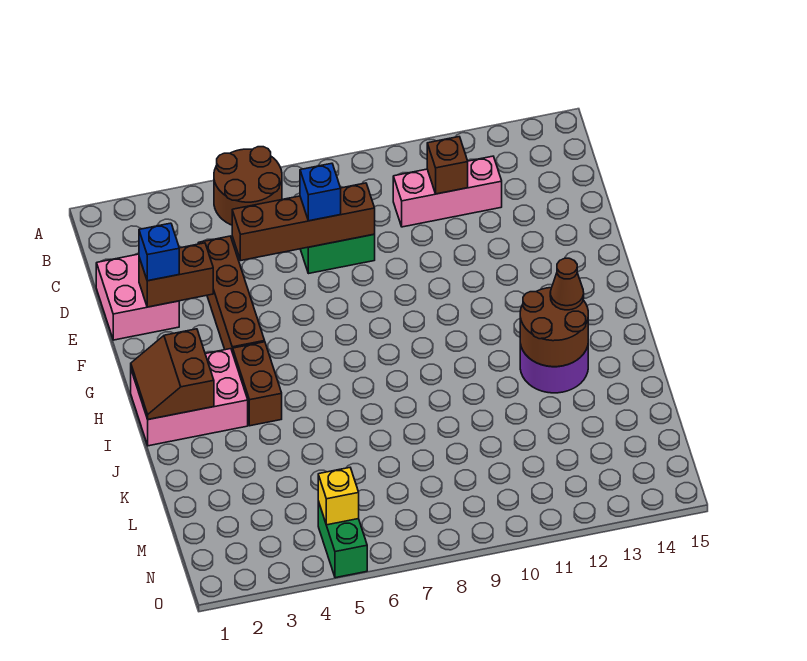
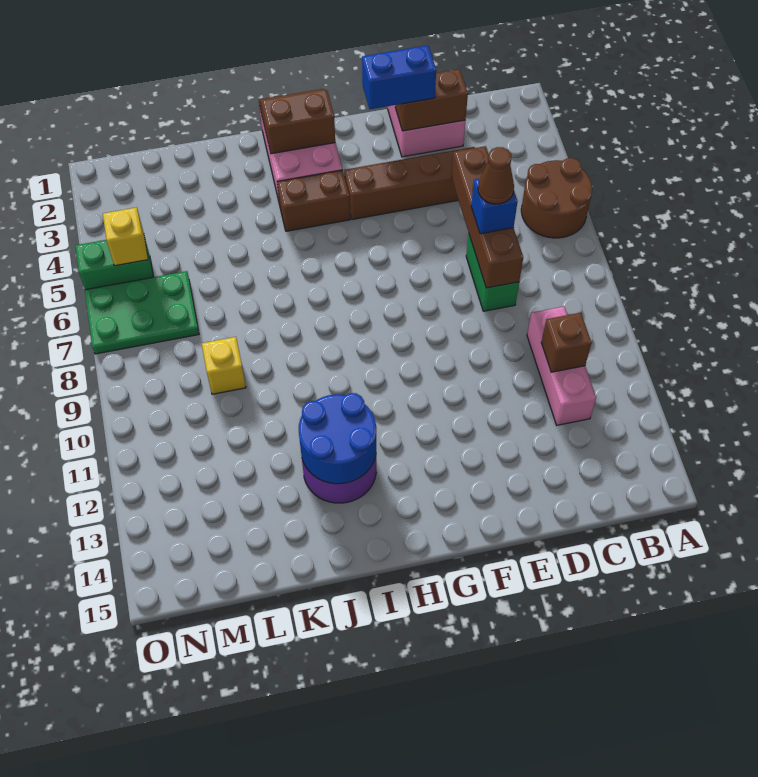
brown 1x2 brick [139,243,213,307] -> brown 1x2 brick turned to [395,69,468,131]
blue 1x1 brick [139,223,179,281] -> blue 1x2 brick [362,46,436,109]
brown 2x2 round brick [520,287,588,367] -> blue 2x2 round brick [299,393,376,484]
brown 1x1 cone [550,258,584,310] -> brown 1x1 cone moved to [478,147,514,204]
none -> yellow 1x1 brick [202,337,246,394]
none -> green 2x3 plate [85,271,199,354]

